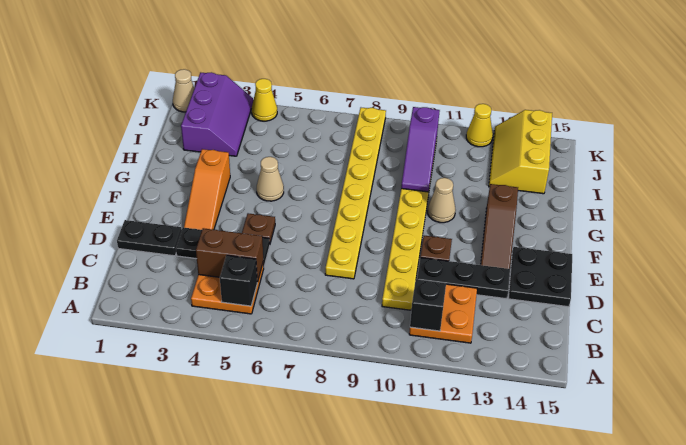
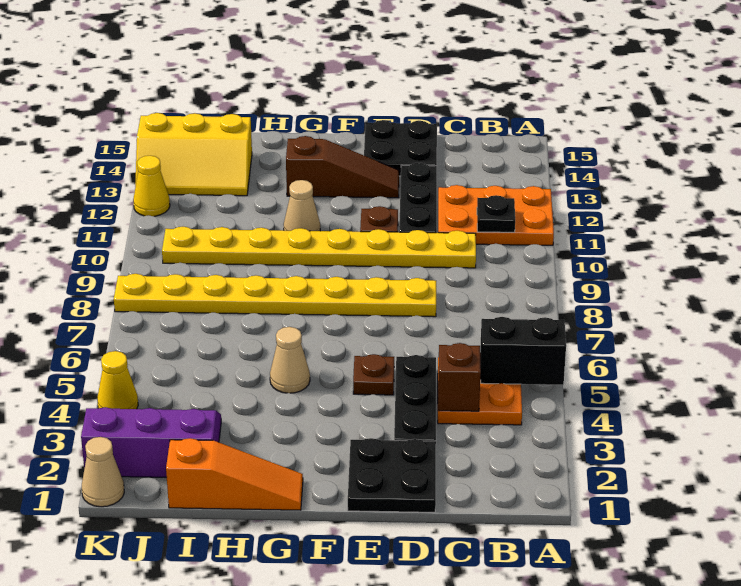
black 1x1 brick [220,255,257,306] -> black 1x2 brick [480,317,566,385]
orange 2x2 plate [409,284,477,343] -> orange 2x3 plate [438,185,554,245]
black 1x1 brick [410,280,446,331] -> black 1x1 plate [477,195,515,232]
brown 1x2 brick [196,228,263,282] -> brown 1x1 brick [438,343,481,411]
black 1x2 plate [117,220,182,256] -> black 2x2 plate [348,438,436,512]
orange 1x3 slope [184,149,230,230] -> orange 1x3 slope moved to [166,438,303,510]
purple 1x3 slope [401,107,440,192] -> none

